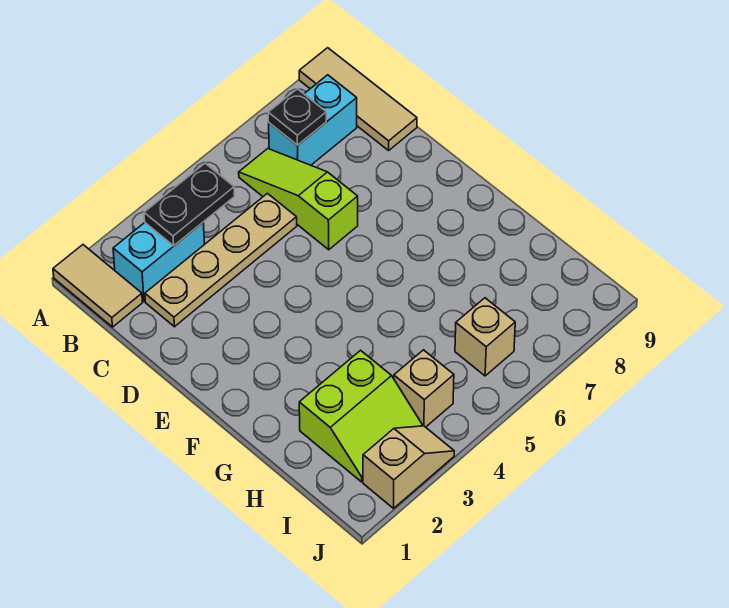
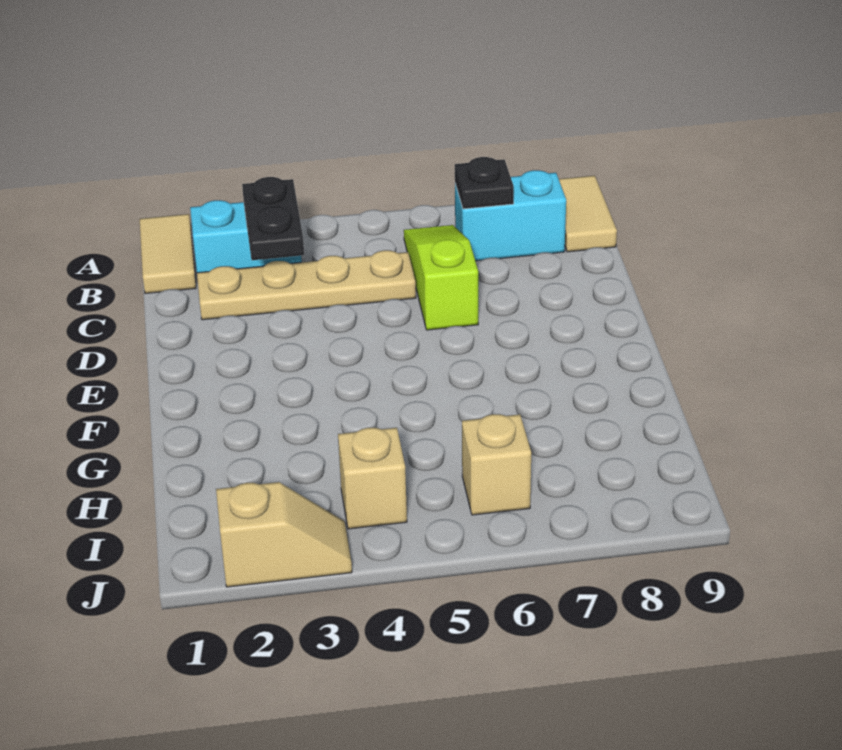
tan 1x3 tile [299,48,417,150] -> tan 1x2 tile [559,176,617,252]
black 1x2 plate [144,163,235,246] -> black 1x2 plate turned to [242,177,304,260]
lime 2x2 slope [299,350,422,482] -> none

